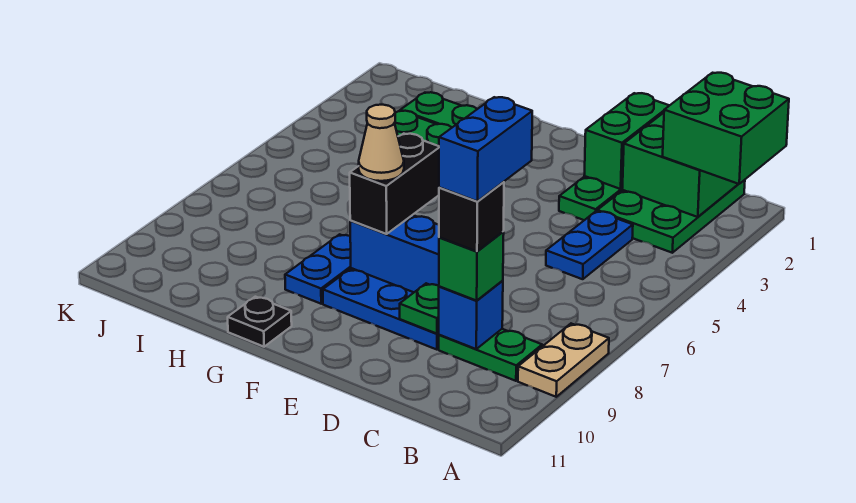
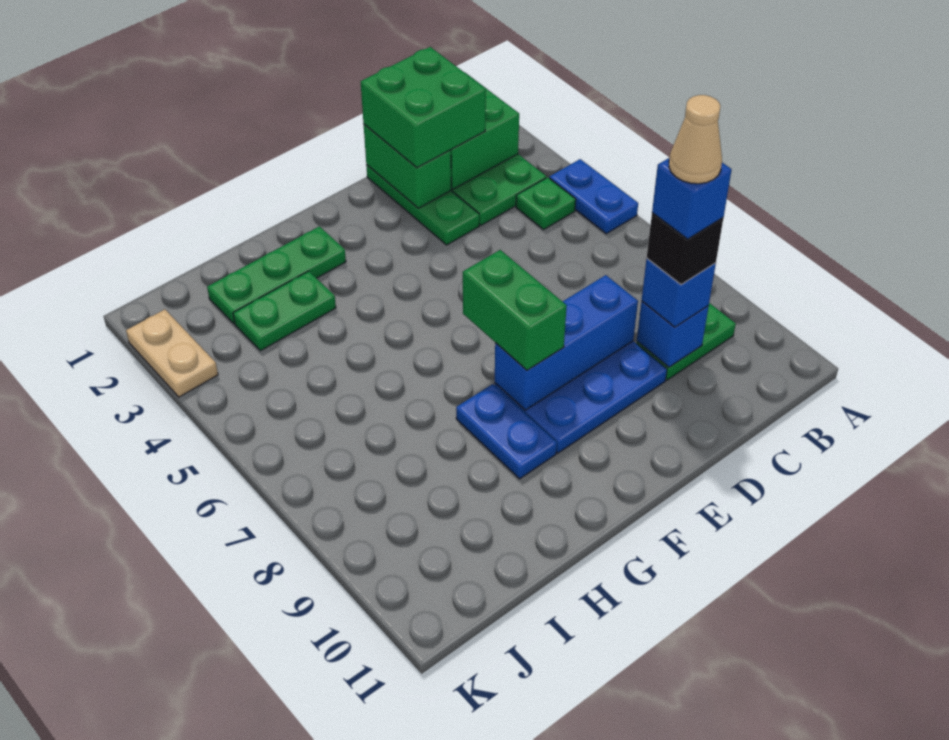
green 2x2 brick [663,73,789,184] -> green 2x2 brick moved to [361,47,486,168]
tan 1x2 plate [518,324,609,397] -> tan 1x2 plate moved to [126,309,218,397]
blue 1x2 plate [546,211,633,279] -> blue 1x2 plate moved to [549,159,638,234]
blue 1x2 brick [439,97,532,201] -> blue 1x1 brick [652,158,732,239]
green 1x1 brick [439,232,504,301] -> blue 1x1 brick [642,259,716,327]
green 1x1 plate [400,283,439,334] -> green 1x1 plate moved to [516,177,576,230]
black 1x2 brick [350,134,439,234] -> green 1x2 brick [463,250,567,370]
tan 1x1 cone [359,105,404,181] -> tan 1x1 cone moved to [669,95,722,184]
black 1x1 plate [228,297,292,347] -> none

